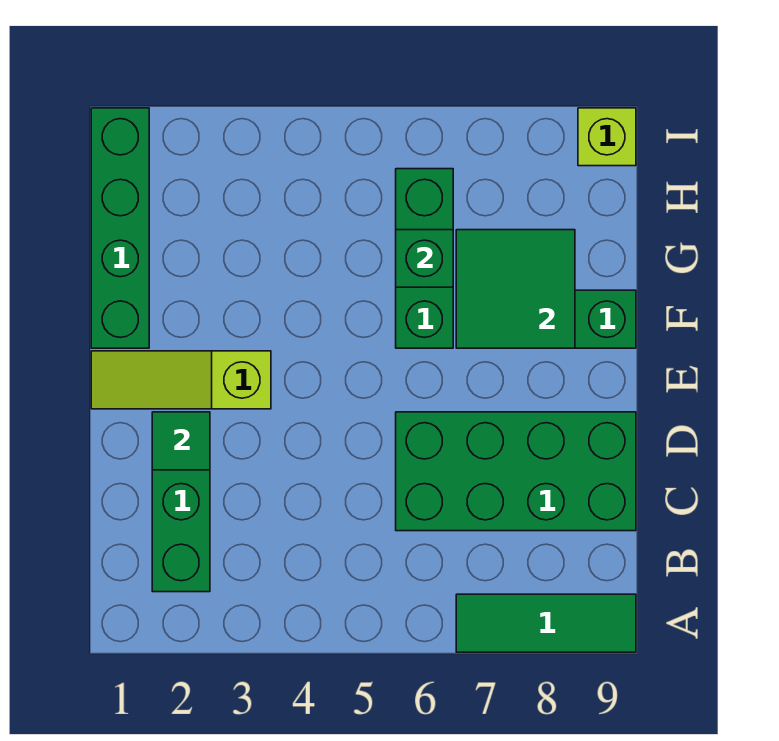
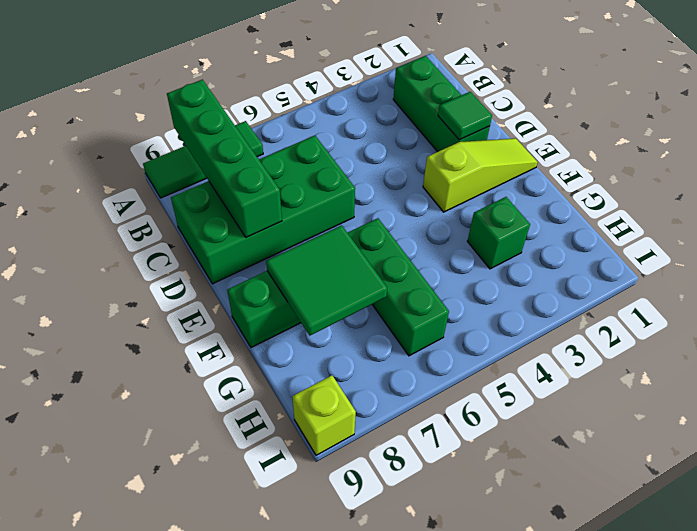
green 1x4 brick [91,108,149,348] -> green 1x4 brick moved to [167,80,282,238]
green 1x1 brick [396,230,453,287] -> green 1x1 brick moved to [467,197,530,269]

